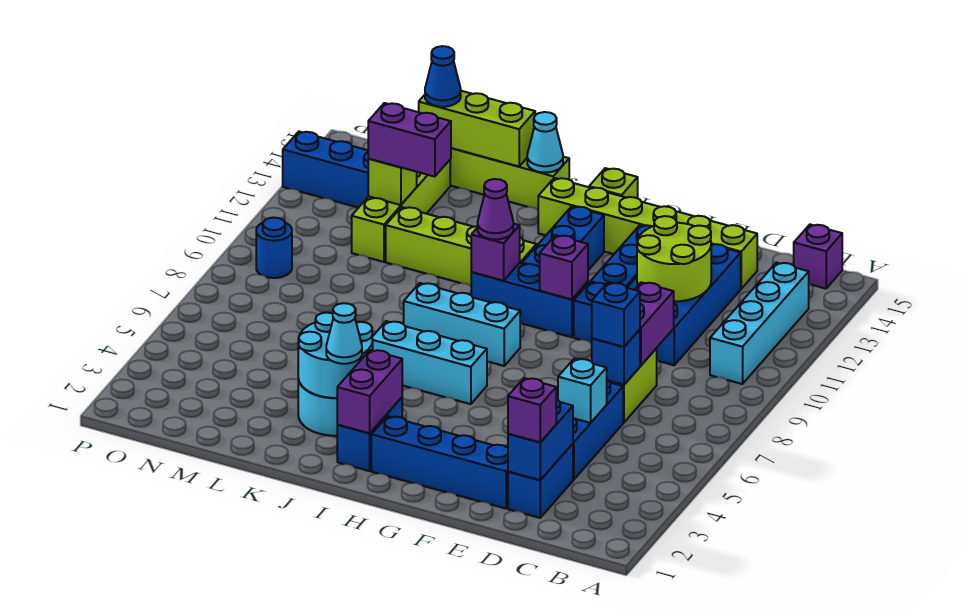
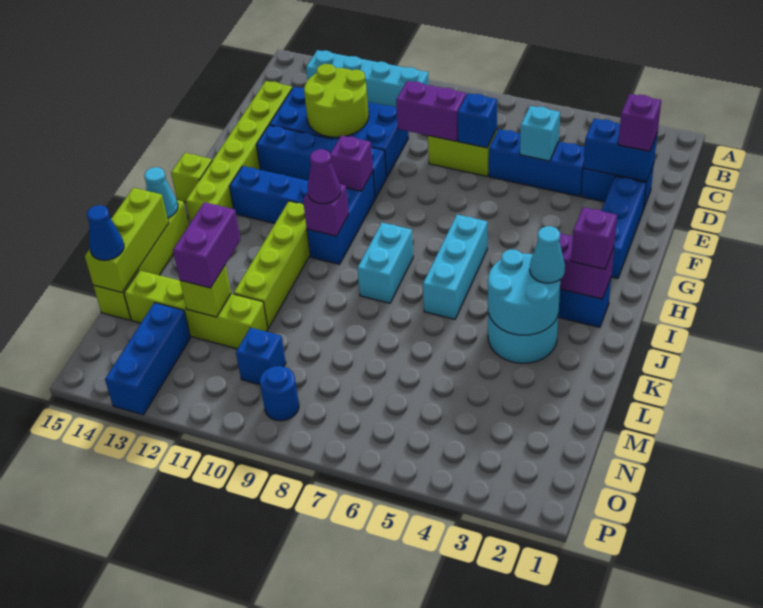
purple 1x1 brick [794,224,842,289] -> purple 1x1 brick moved to [571,207,617,269]
blue 1x1 brick [592,283,640,347] -> blue 1x1 brick moved to [236,328,286,385]
blue 1x4 brick [371,416,508,508] -> blue 1x3 brick [602,176,646,278]
cyan 1x3 brick [404,283,520,366] -> cyan 1x2 brick [357,223,413,303]

